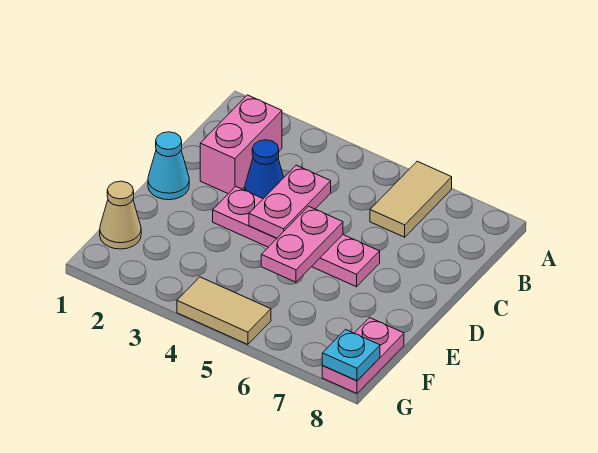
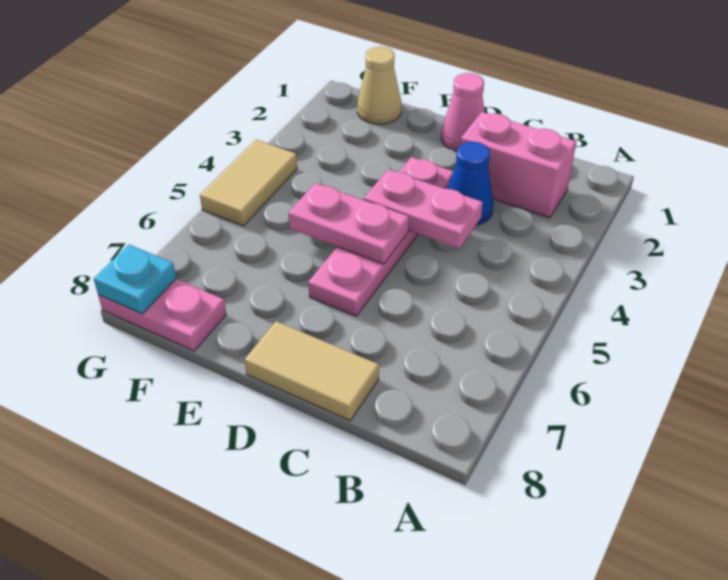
tan 1x2 tile [370,161,452,237] -> tan 1x2 tile moved to [245,321,379,421]
cyan 1x1 cone [148,132,189,200] -> pink 1x1 cone [441,73,485,151]

